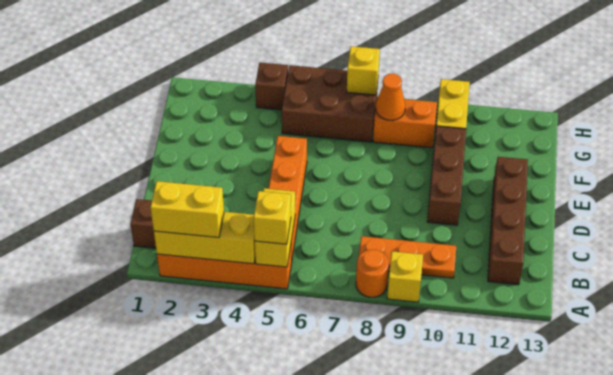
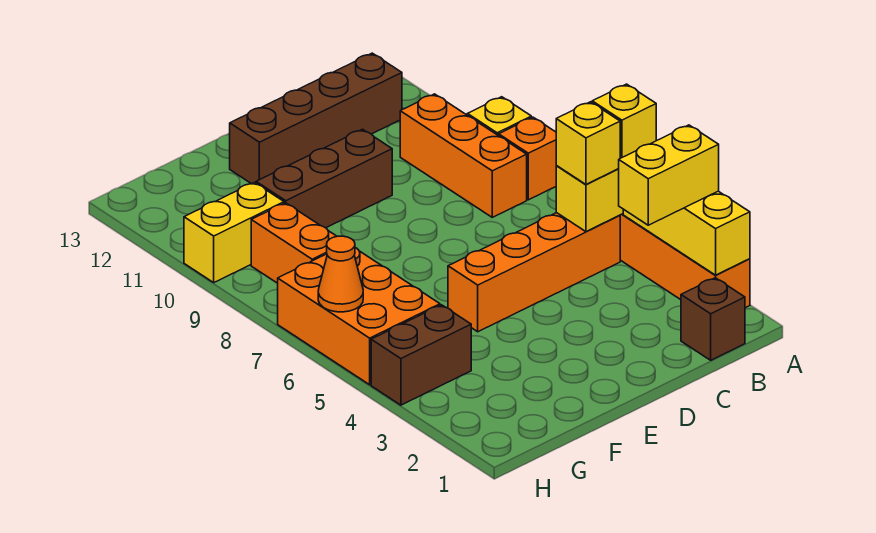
yellow 1x2 brick [150,181,224,238] -> yellow 1x2 brick turned to [619,125,719,225]
orange 1x1 round brick [356,250,389,297] -> orange 1x1 brick [499,117,557,200]
orange 1x3 plate [359,236,456,278] -> orange 1x3 brick [400,94,527,217]
brown 2x3 brick [282,65,378,142] -> orange 2x3 brick [278,248,440,385]
orange 1x1 cone [376,74,405,120] -> orange 1x1 cone moved to [318,236,363,312]
brown 1x1 brick [255,63,288,110] -> brown 1x2 brick [371,305,471,405]
yellow 1x1 brick [347,46,380,95] -> yellow 1x1 brick moved to [556,102,620,184]

